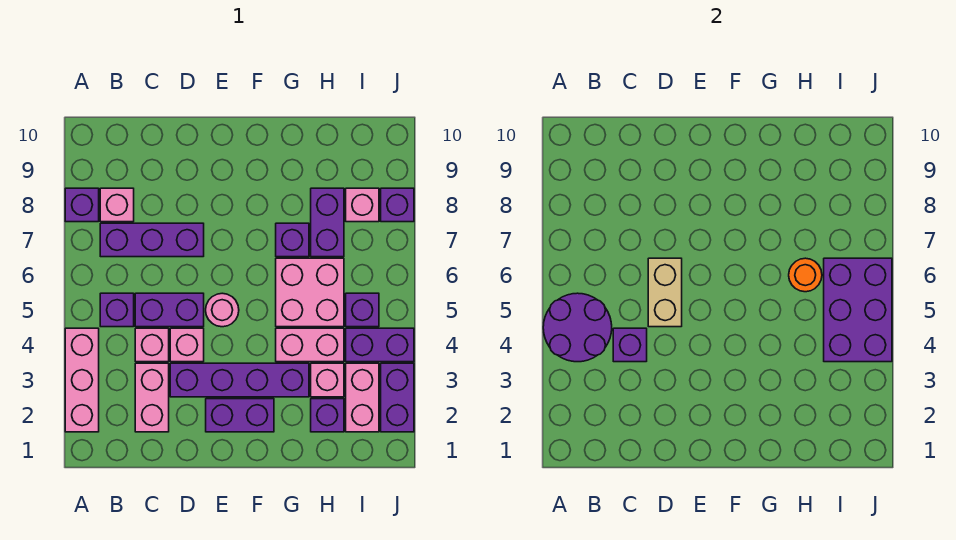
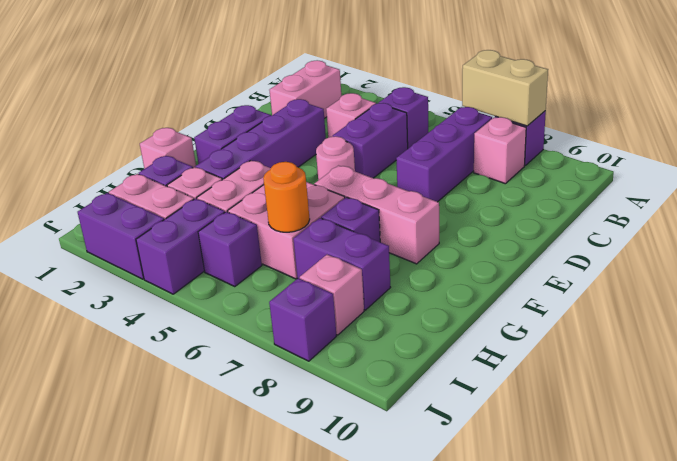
pink 1x3 brick [65,328,99,432] -> pink 1x3 brick moved to [314,166,439,264]
purple 2x2 round brick [543,293,612,362] -> none
pink 1x2 brick [135,363,169,432] -> pink 1x2 brick turned to [269,60,341,118]
purple 1x1 brick [613,328,647,362] -> none
pink 1x1 brick [170,328,204,362] -> pink 1x1 brick moved to [140,128,196,169]
tan 1x2 brick [648,258,682,327] -> tan 1x2 brick moved to [462,50,548,126]
purple 2x3 brick [824,258,892,362] -> none

